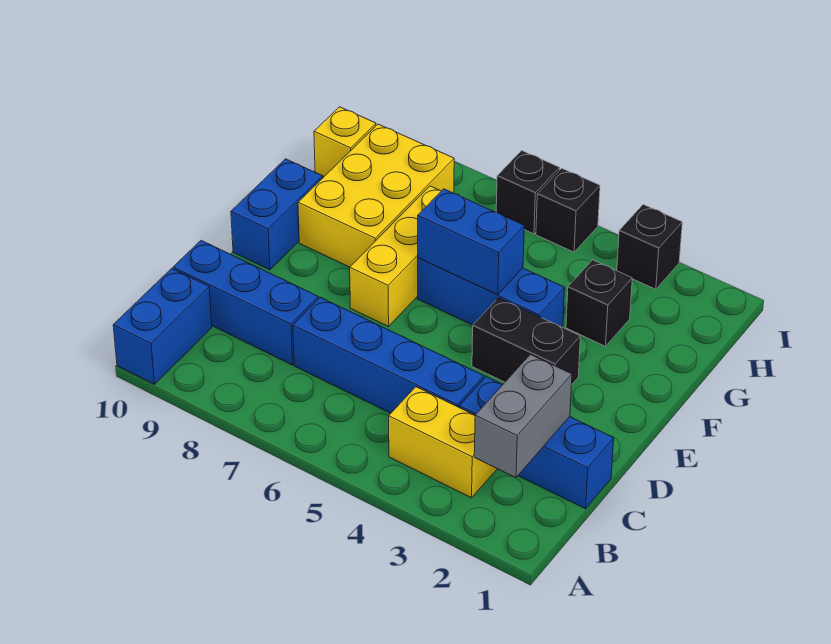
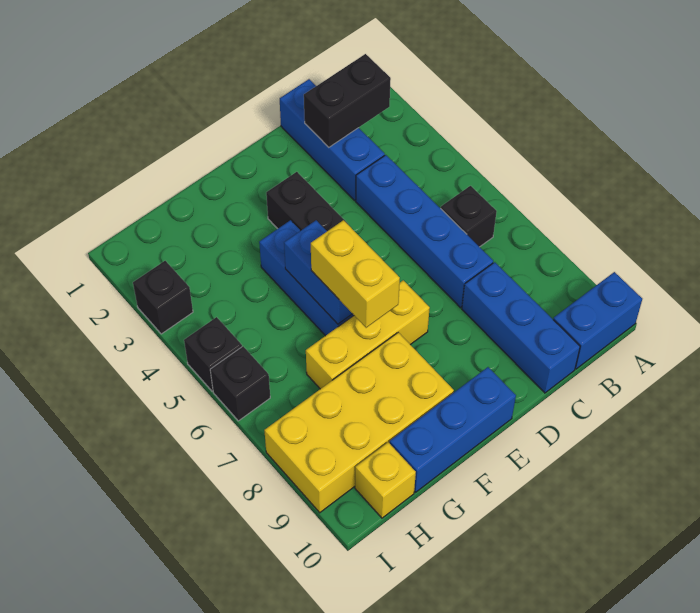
grey 1x2 brick [474,354,572,478] -> black 1x2 brick [304,54,391,147]
yellow 1x2 brick [389,387,497,498] -> yellow 1x2 brick moved to [311,220,400,328]
blue 1x2 brick [231,159,322,270] -> blue 1x3 brick [390,367,516,492]
yellow 2x3 brick [298,124,454,267] -> yellow 2x4 brick [264,332,454,513]
black 1x1 brick [566,260,632,346] -> black 1x1 brick moved to [441,186,497,247]

